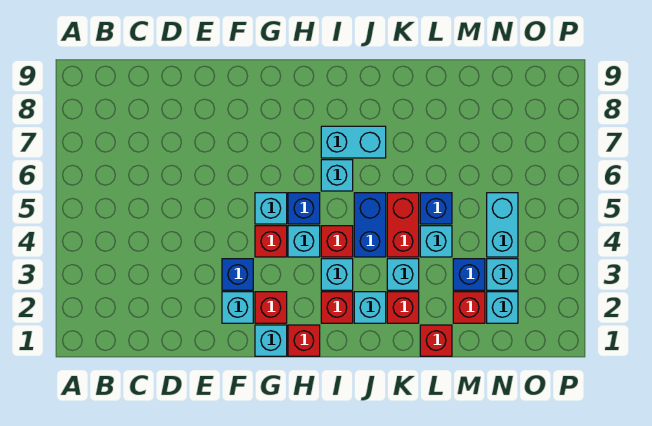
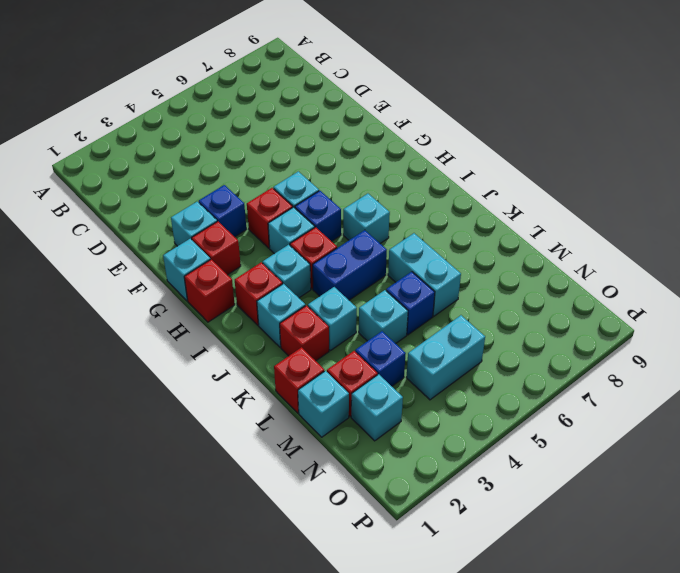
cyan 1x2 brick [321,126,386,158] -> cyan 1x2 brick moved to [388,233,461,316]
red 1x2 brick [387,193,419,257] -> none
cyan 1x1 brick [487,259,518,290] -> cyan 1x1 brick moved to [298,371,349,437]

